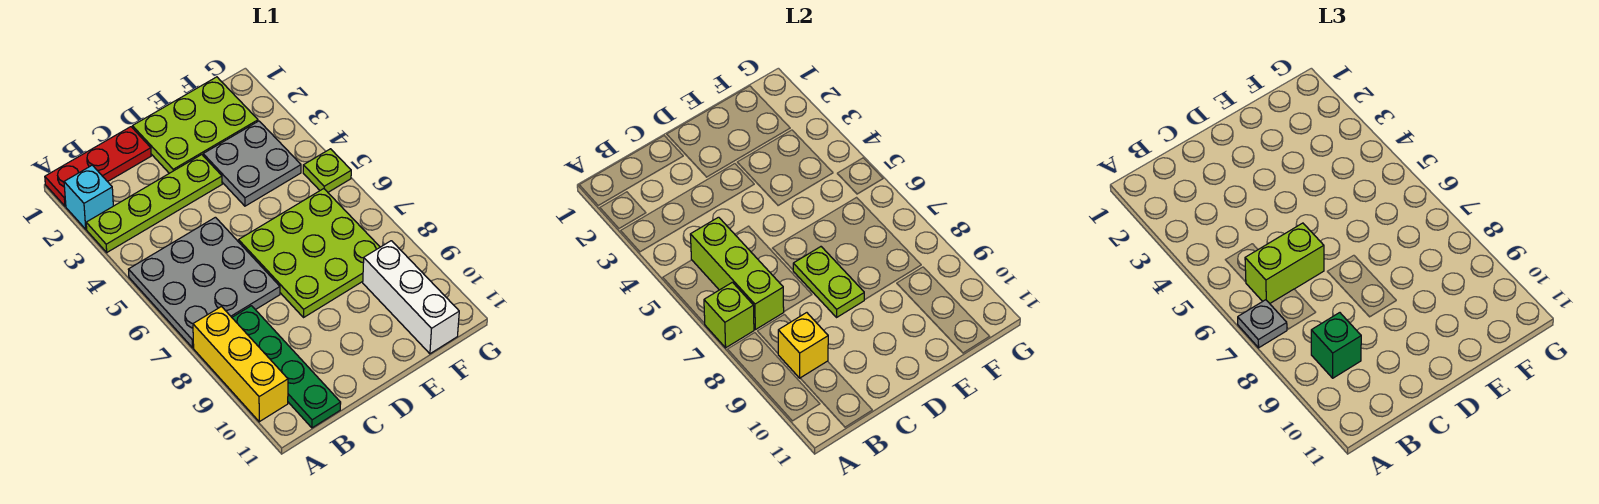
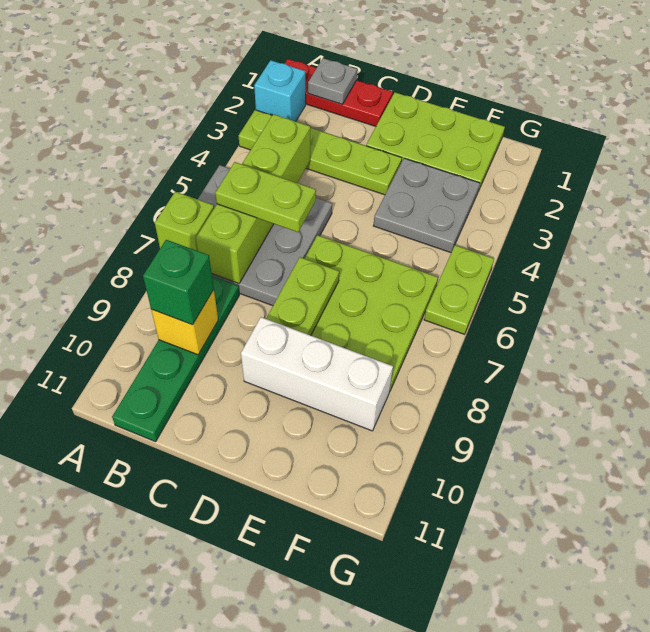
grey 1x1 plate [1238,300,1287,348] -> grey 1x1 plate moved to [308,58,357,104]
yellow 1x3 brick [193,307,288,422] -> none
lime 1x3 brick [690,217,784,330] -> lime 1x4 brick [196,114,310,284]
lime 1x2 brick [1245,223,1324,303] -> lime 1x2 plate [215,162,316,232]
white 1x3 brick [363,241,459,354] -> white 1x3 brick turned to [241,317,393,431]
lime 1x1 plate [303,149,351,192] -> lime 1x2 plate [424,245,494,334]

